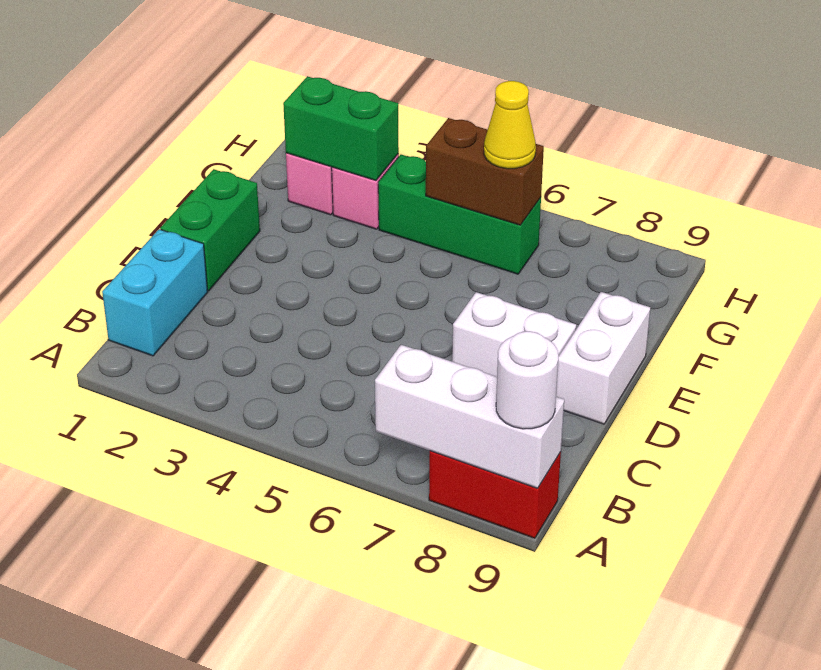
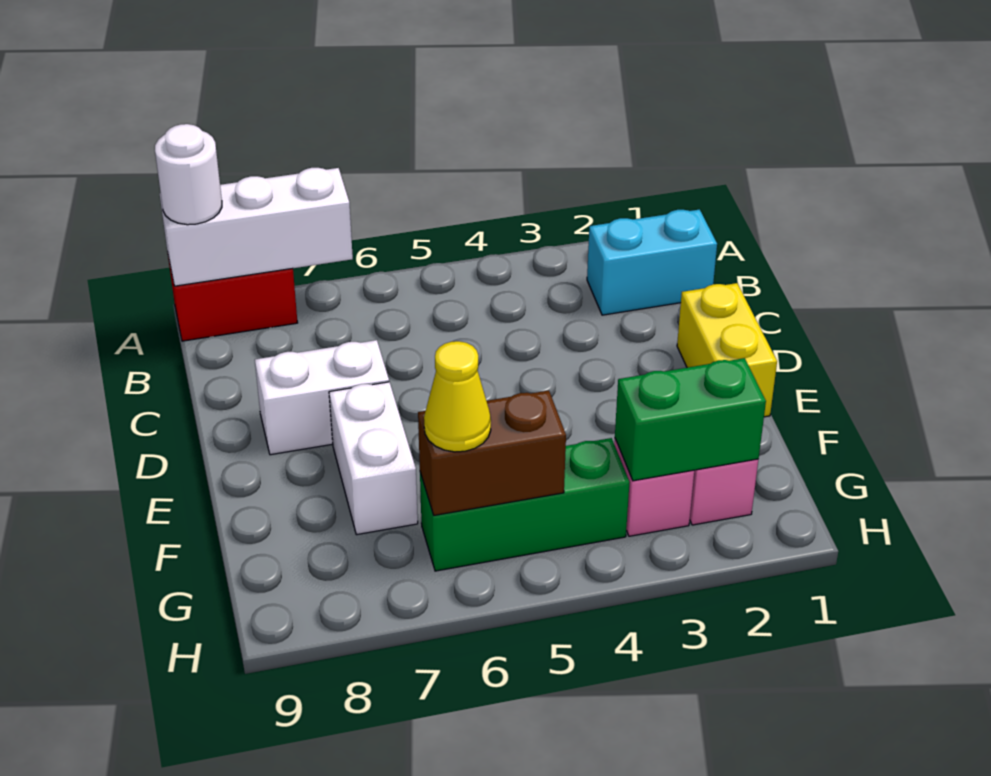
cyan 1x2 brick [102,229,208,356] -> cyan 1x2 brick turned to [587,209,717,315]
green 1x2 brick [160,169,260,291] -> yellow 1x2 brick [677,283,777,417]
white 1x2 brick [556,292,650,424] -> white 1x2 brick moved to [329,382,418,535]

